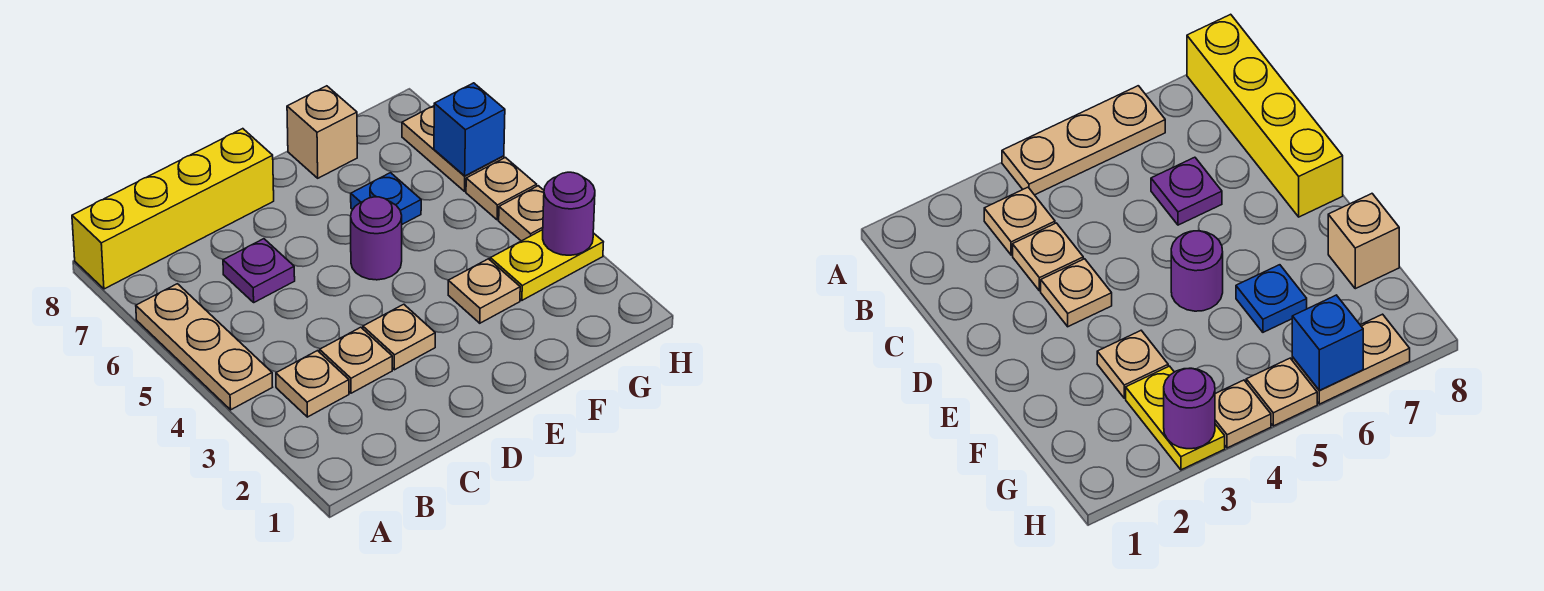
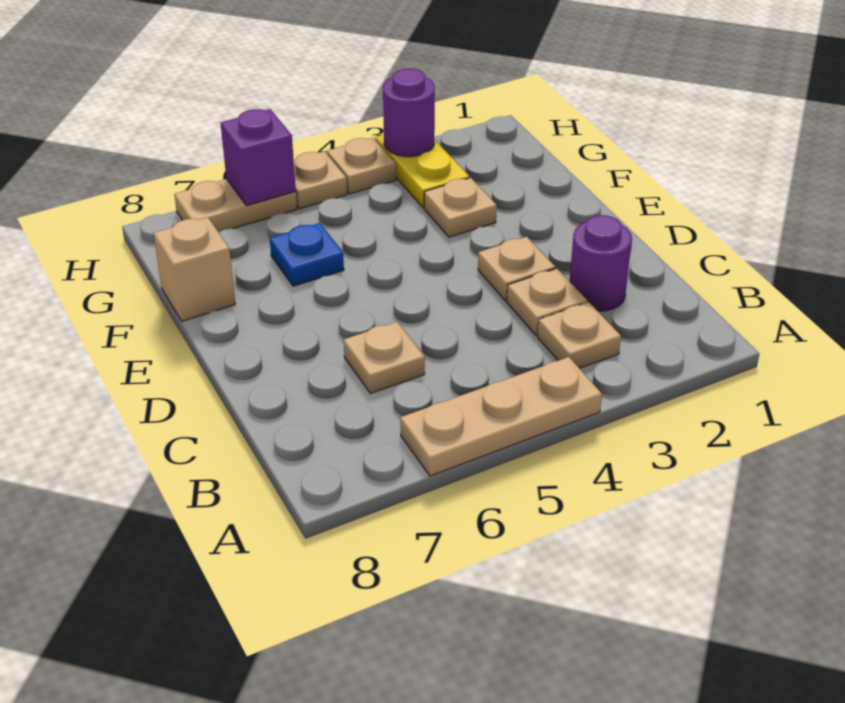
yellow 1x4 brick [72,129,274,289] -> none
purple 1x1 plate [223,239,295,302] -> tan 1x1 plate [344,322,425,394]
purple 1x1 round brick [351,197,402,280] -> purple 1x1 round brick moved to [569,215,632,311]
blue 1x1 brick [434,83,505,176] -> purple 1x1 brick [221,109,296,206]

